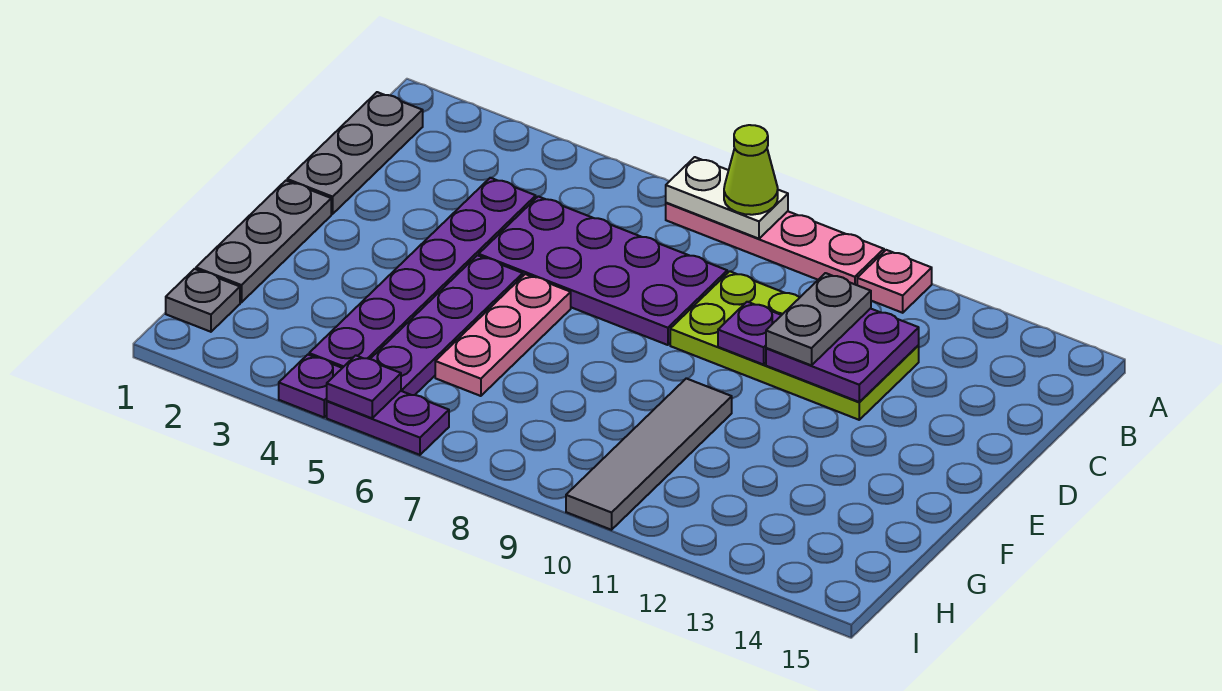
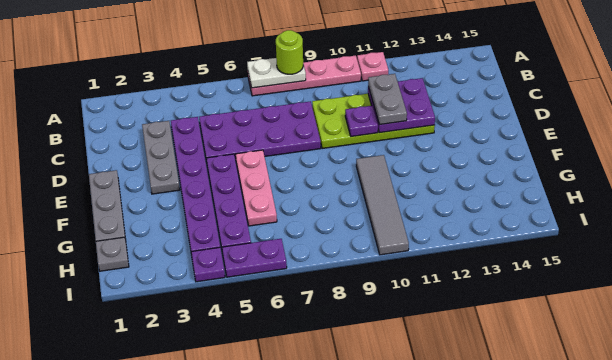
lime 1x1 cone [724,125,778,215] -> lime 1x1 round brick [276,30,303,74]
grey 1x3 plate [287,92,423,214] -> grey 1x3 plate moved to [142,121,180,194]
purple 1x1 plate [327,355,401,418] -> none

